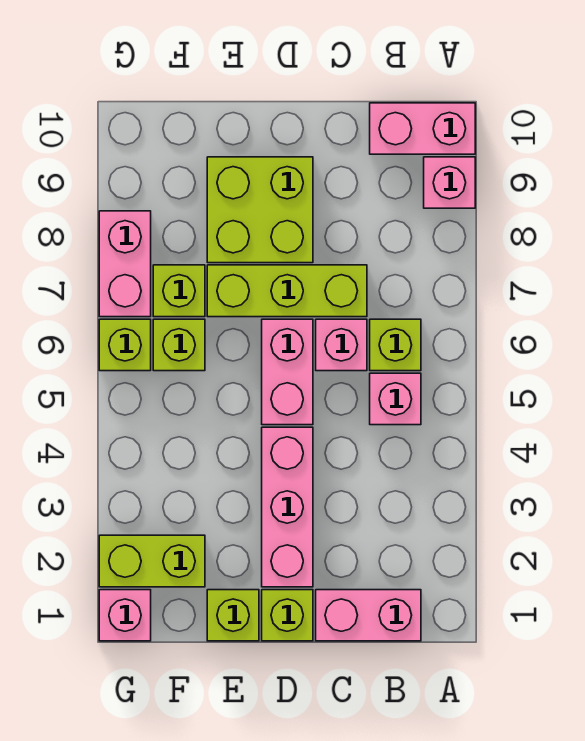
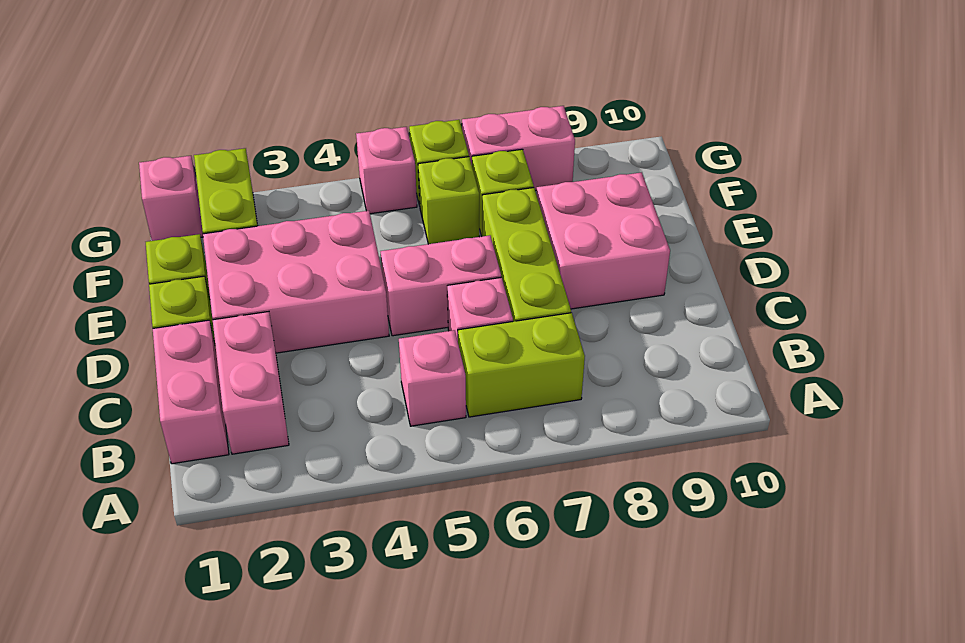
pink 1x1 brick [424,157,475,208] -> pink 1x1 brick moved to [356,127,417,214]
pink 1x2 brick [370,103,475,154] -> pink 1x2 brick moved to [213,312,289,454]
lime 1x1 brick [370,319,421,371] -> lime 1x2 brick [458,313,585,417]
pink 1x3 brick [262,427,313,587] -> pink 2x3 brick [203,211,389,353]
lime 2x2 brick [207,157,313,263] -> pink 2x2 brick [537,172,670,309]

